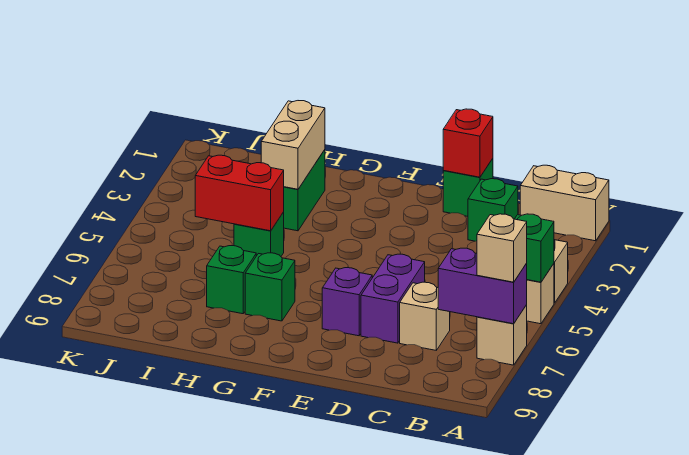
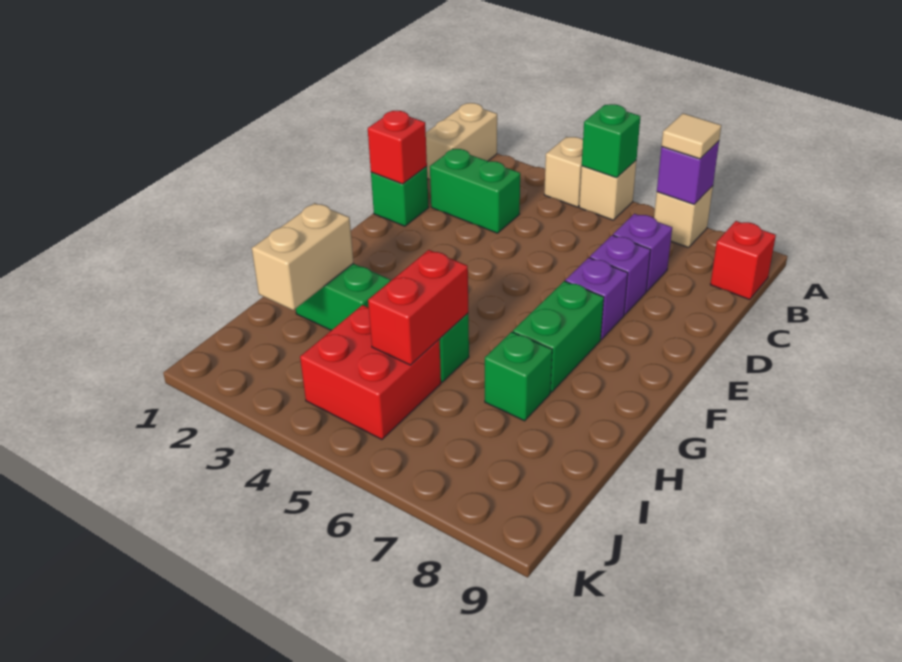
purple 1x2 brick [438,248,527,324] -> purple 1x1 brick [657,141,719,204]
tan 1x1 brick [477,214,527,282] -> tan 1x1 tile [662,113,721,159]
none -> red 1x1 brick [710,221,776,300]
green 1x1 brick [468,179,518,241] -> green 1x2 brick [430,149,520,233]
tan 1x1 brick [400,282,450,350] -> purple 1x1 brick [613,214,672,291]
purple 1x2 brick [361,254,425,343] -> purple 1x1 brick [590,235,651,315]
green 1x1 brick [245,253,295,321] -> green 1x2 brick [513,281,604,392]
tan 1x2 brick [261,101,325,189] -> tan 1x2 brick turned to [252,203,354,310]
none -> red 2x2 brick [300,305,441,439]

